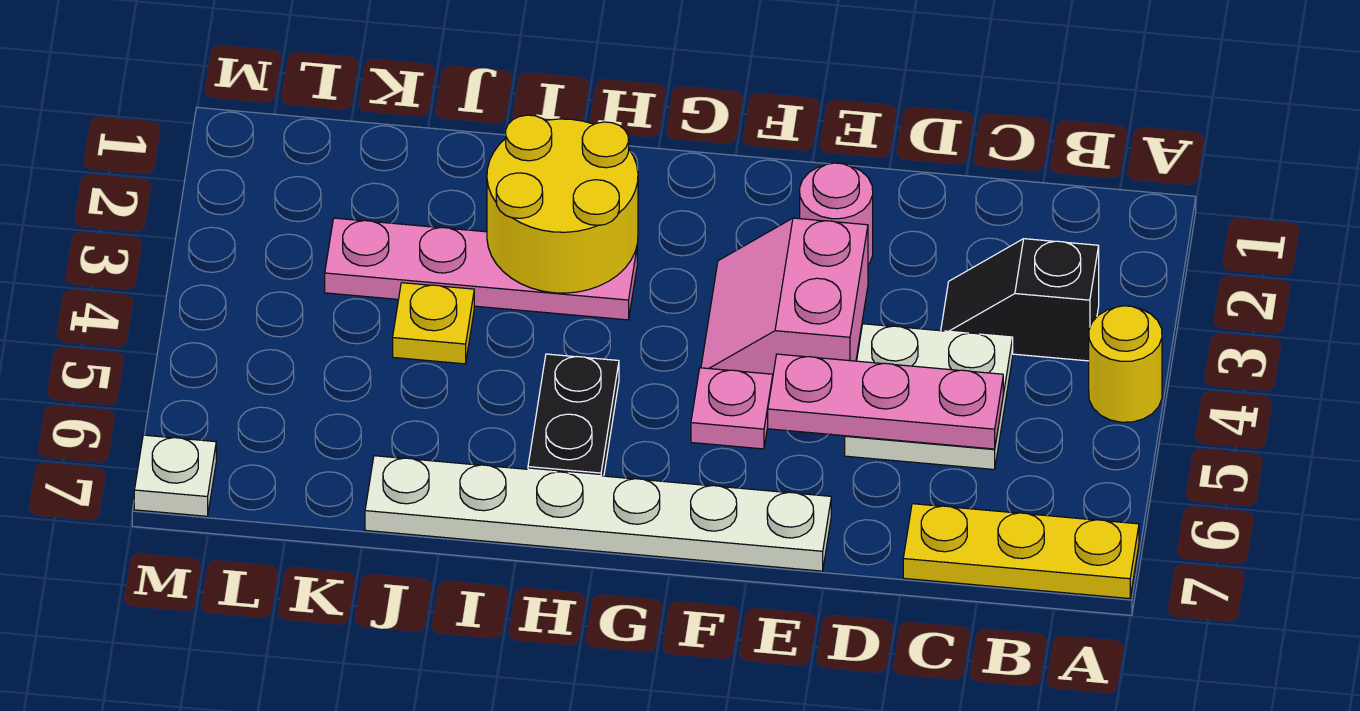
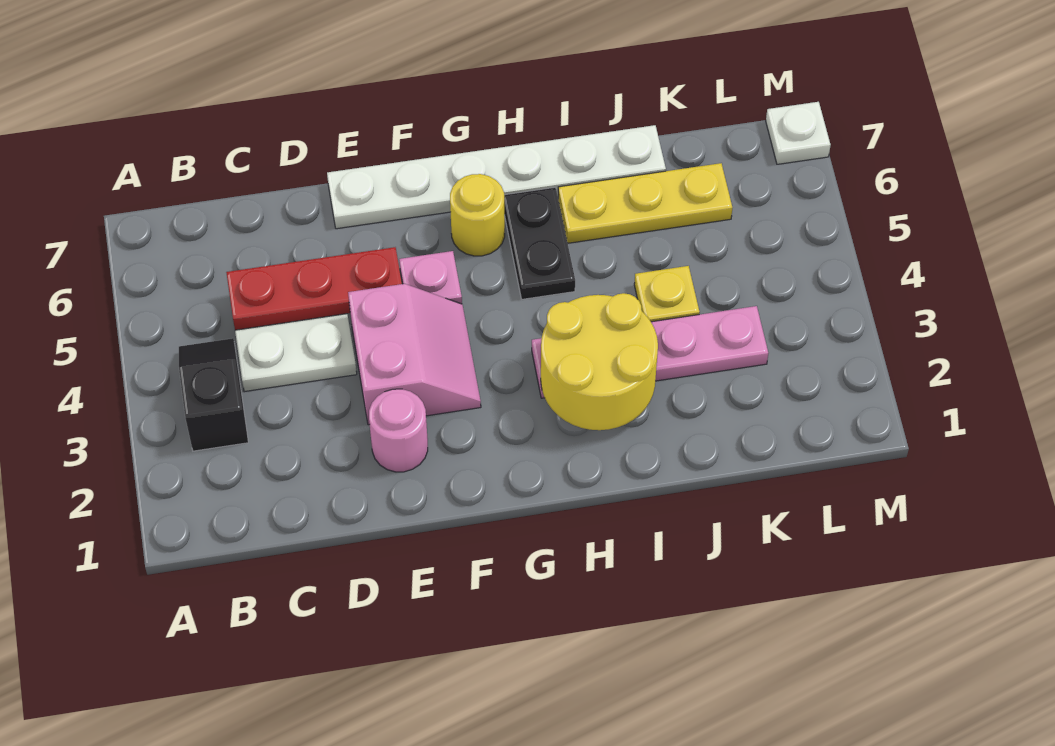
yellow 1x1 round brick [1089,306,1162,422] -> yellow 1x1 round brick moved to [450,174,505,256]
yellow 1x3 plate [903,504,1139,599] -> yellow 1x3 plate moved to [558,163,732,243]
black 1x2 slope [941,239,1099,361] -> black 1x2 slope turned to [179,338,248,451]
pink 1x3 plate [768,354,1003,449] -> red 1x3 plate [226,247,402,330]

